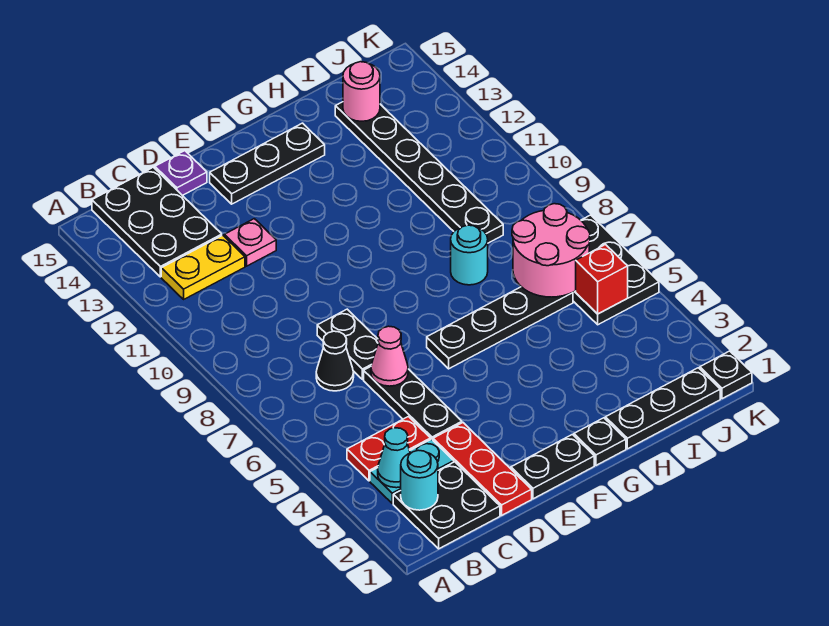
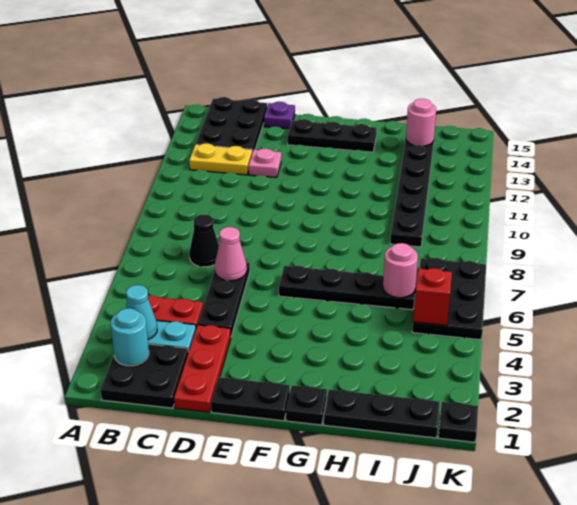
black 1x2 plate [317,309,378,380] -> none
cyan 1x1 round brick [451,225,488,285] -> none
pink 2x2 round brick [512,204,590,297] -> pink 1x1 round brick [383,243,418,298]

